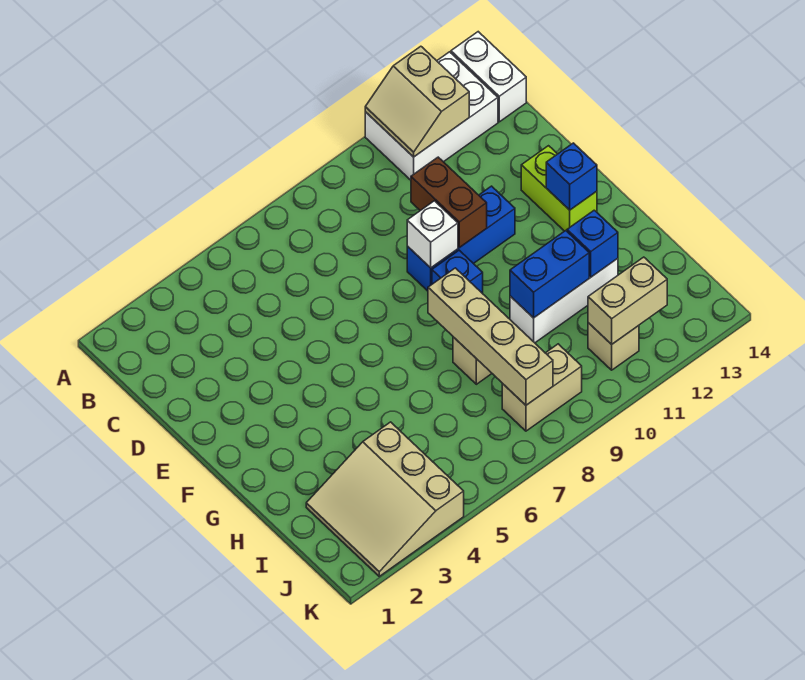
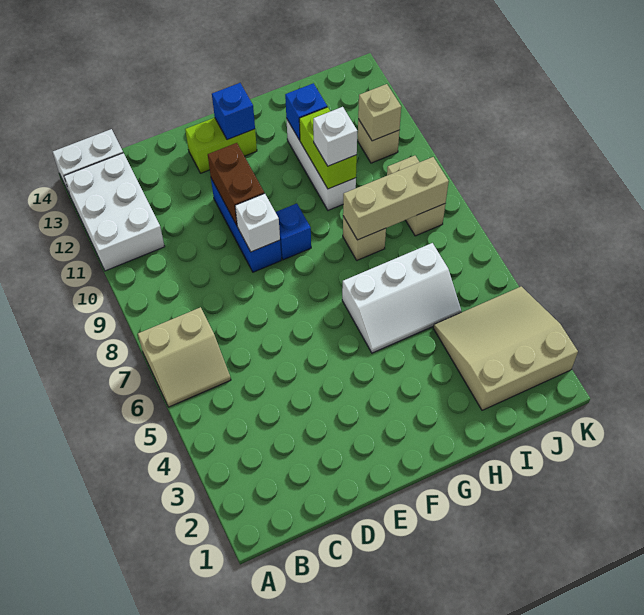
tan 2x2 slope [365,46,469,157] -> tan 2x2 slope moved to [138,307,231,407]
brown 1x2 brick [411,157,487,248] -> brown 1x2 brick turned to [208,143,264,225]
none -> white 2x3 slope [342,243,461,353]
tan 1x4 brick [428,268,553,405] -> tan 1x3 brick [343,157,449,240]
blue 1x2 brick [510,231,589,318] -> lime 1x2 brick [299,107,357,189]
none -> white 1x1 brick [313,107,357,166]
tan 3x3 slope [306,422,464,576] -> tan 3x3 slope turned to [433,286,578,410]
tan 1x2 brick [588,257,667,344] -> tan 1x1 brick [358,84,401,141]

